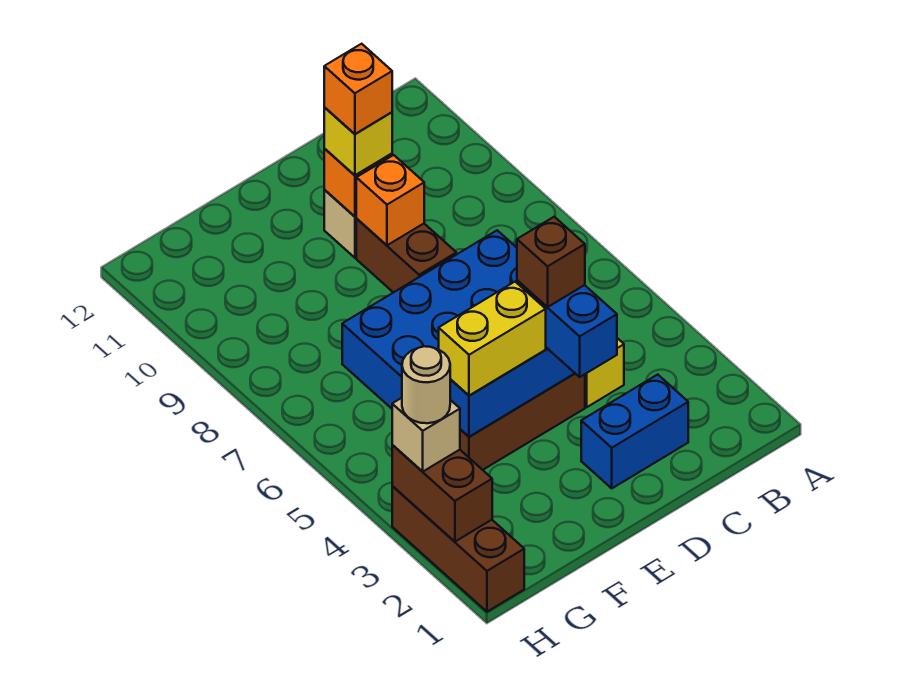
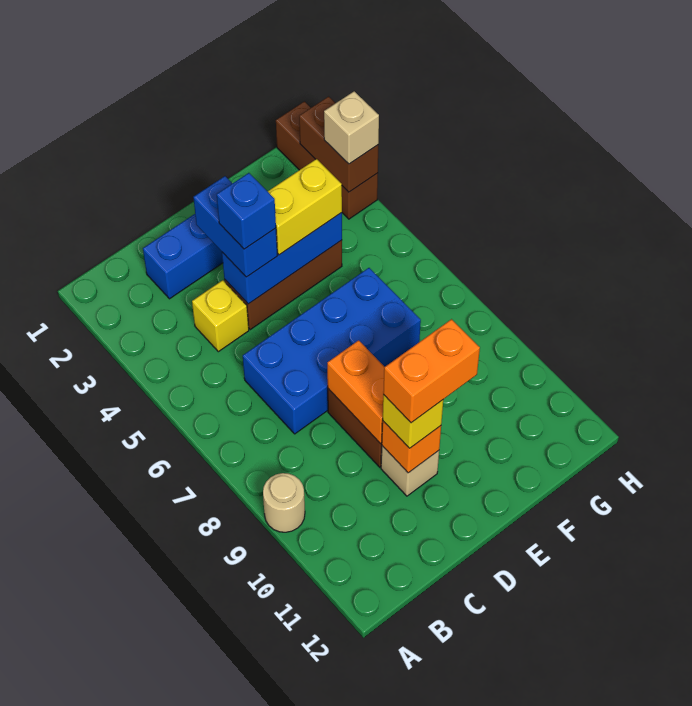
brown 1x1 brick [517,217,585,307] -> blue 1x1 brick [217,173,276,249]
orange 1x1 brick [356,155,424,245] -> orange 1x2 brick [327,340,384,444]
orange 1x1 brick [324,44,392,134] -> orange 1x2 brick [383,319,480,423]
tan 1x1 round brick [402,346,450,423] -> tan 1x1 round brick moved to [263,473,305,532]

